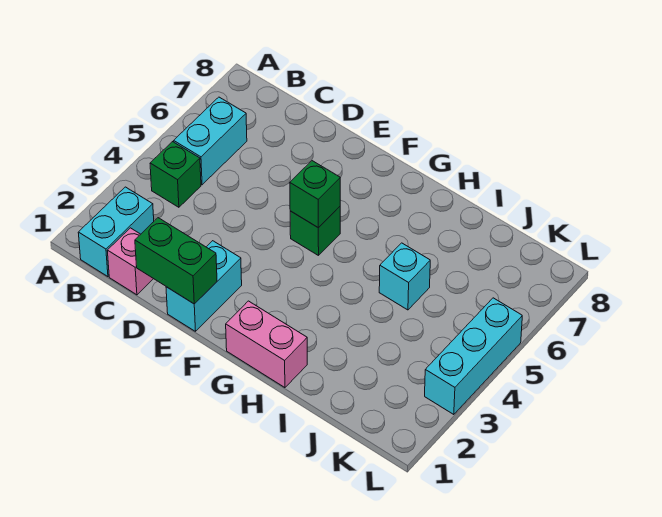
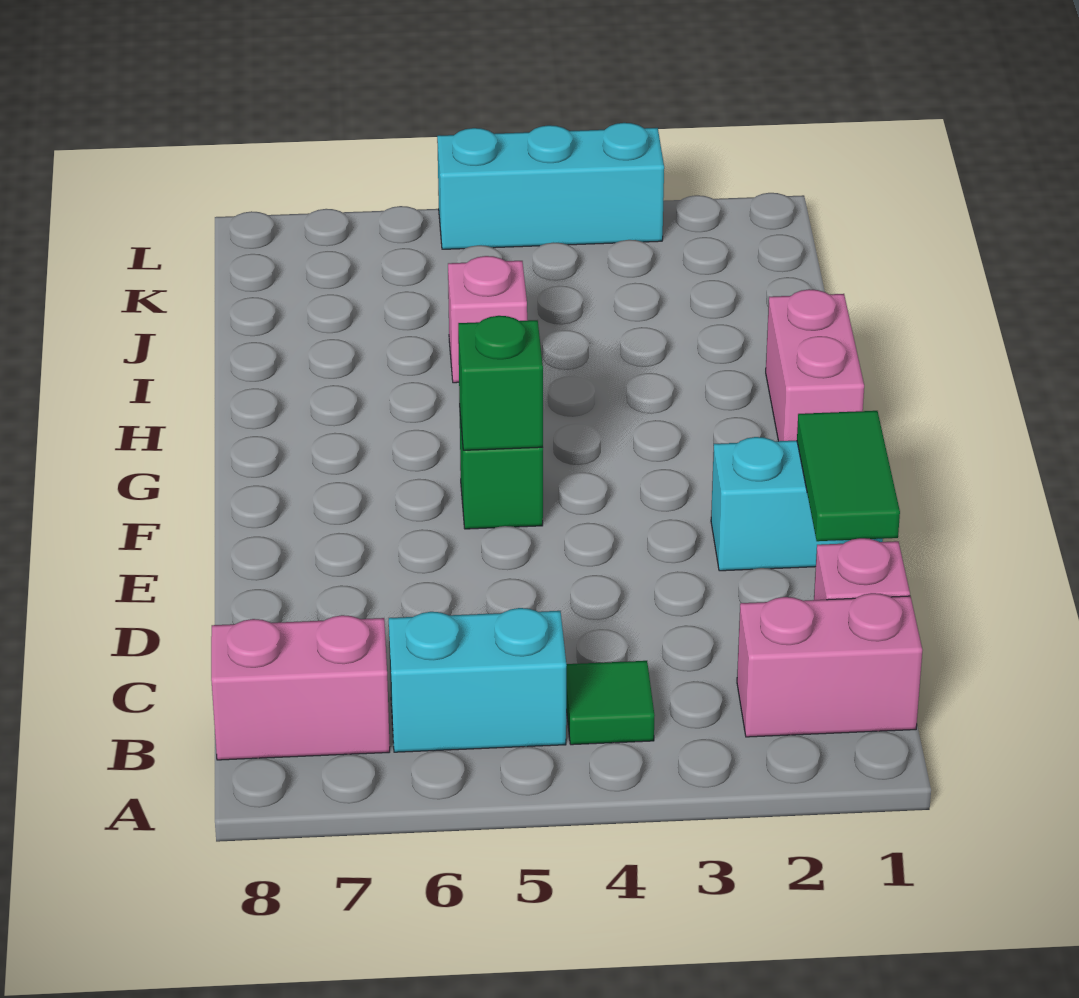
cyan 1x2 brick [78,187,154,277] -> pink 1x2 brick [737,593,922,737]
green 1x1 brick [150,142,201,207] -> green 1x1 tile [566,661,655,745]
none -> pink 1x2 brick [211,615,390,760]
green 1x2 brick [135,218,217,304] -> green 1x2 tile [797,411,900,541]
cyan 1x1 brick [379,243,430,310] -> pink 1x1 brick [448,256,527,383]

